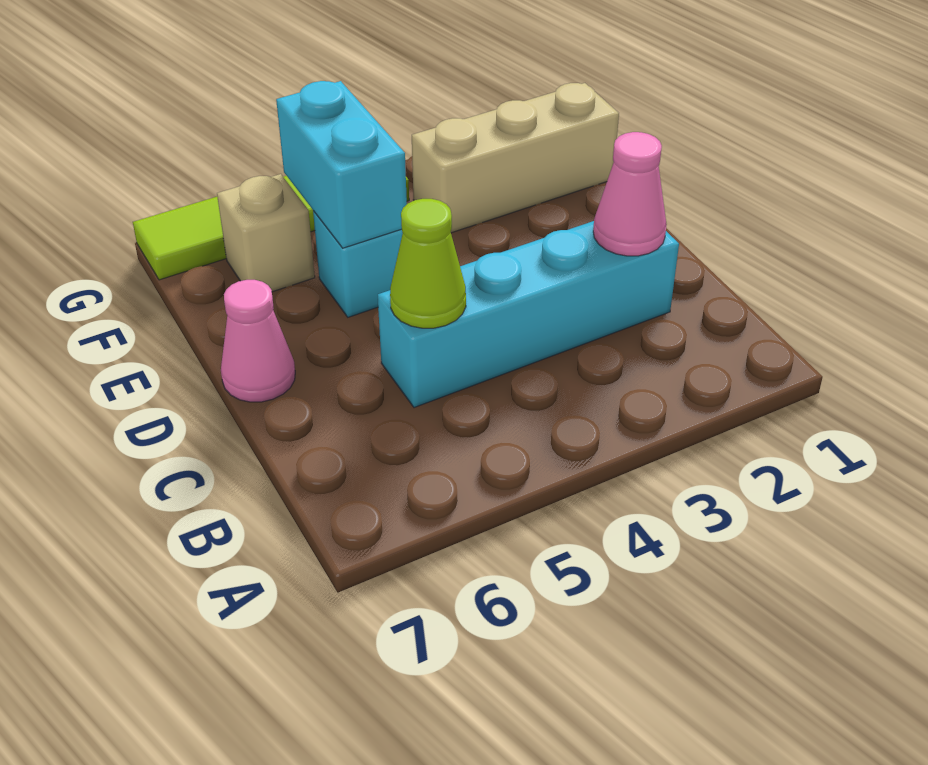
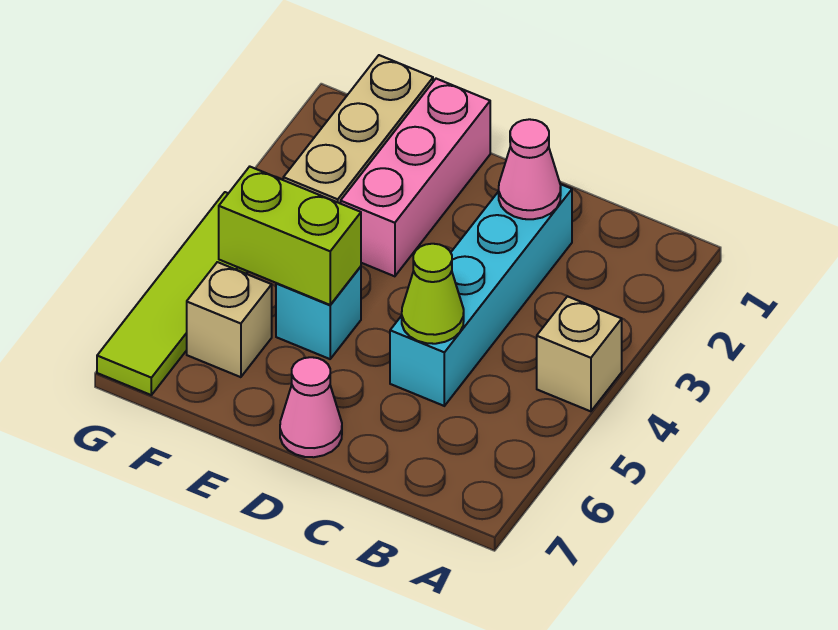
none -> tan 1x1 brick [537,296,622,411]
none -> pink 1x3 brick [341,79,490,276]
cyan 1x2 brick [276,81,407,248] -> lime 1x2 brick [219,167,361,305]

